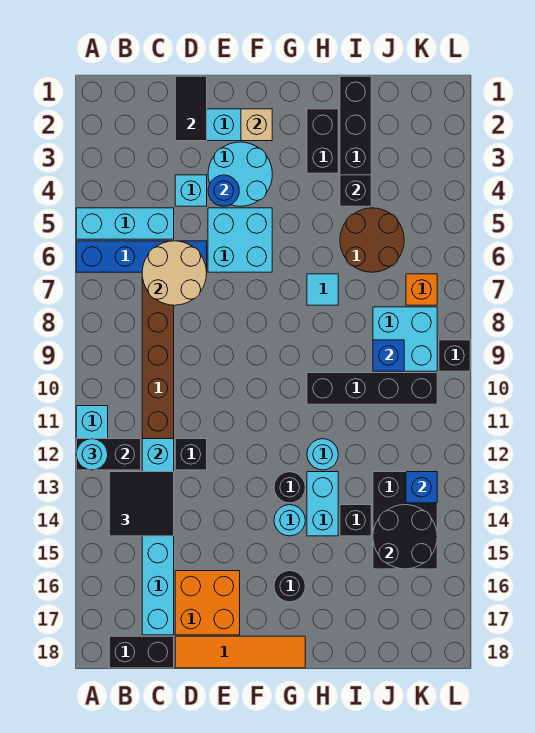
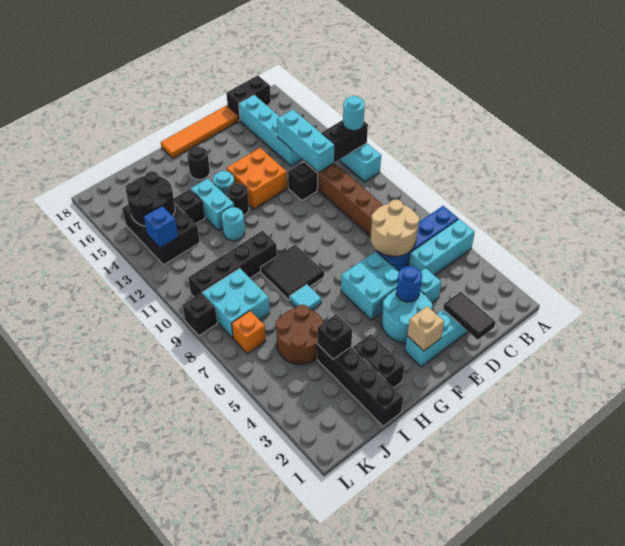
black 2x2 tile [109,472,174,536] -> black 2x2 tile moved to [260,245,324,300]
orange 2x2 brick [175,571,240,635] -> orange 2x2 brick moved to [227,148,287,209]
blue 1x1 brick [373,340,404,371] -> none

